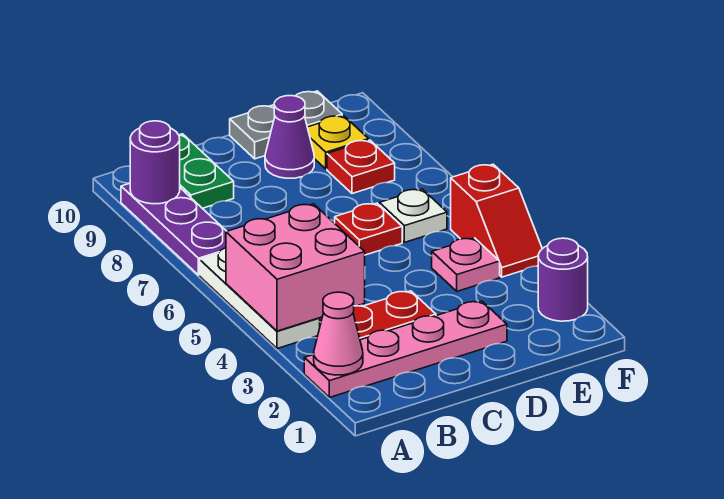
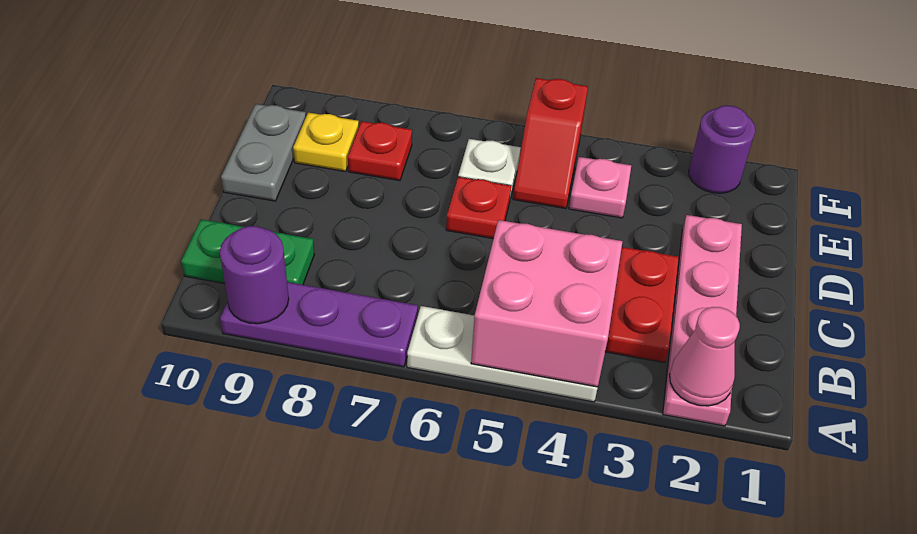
purple 1x1 cone [265,96,314,178] -> none
red 1x2 slope [451,164,542,277] -> red 1x2 slope turned to [513,78,588,209]

